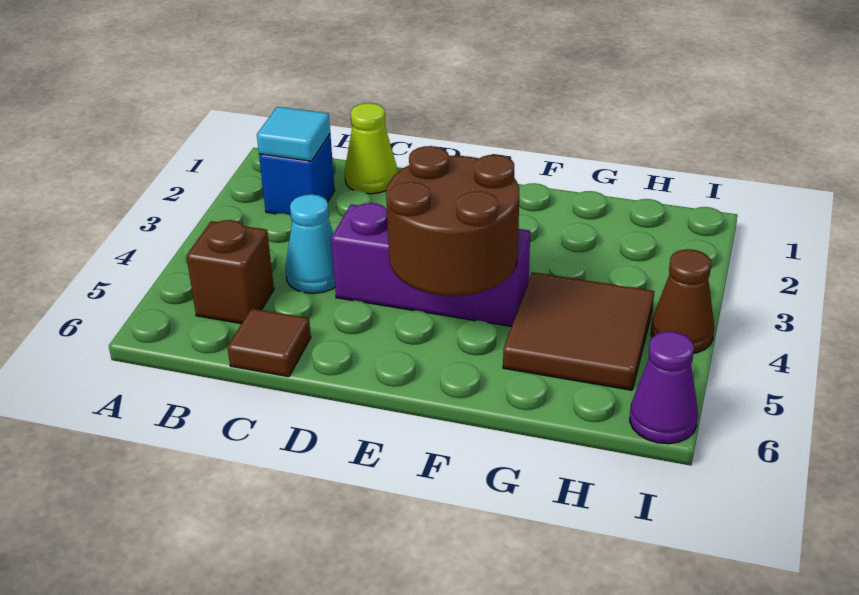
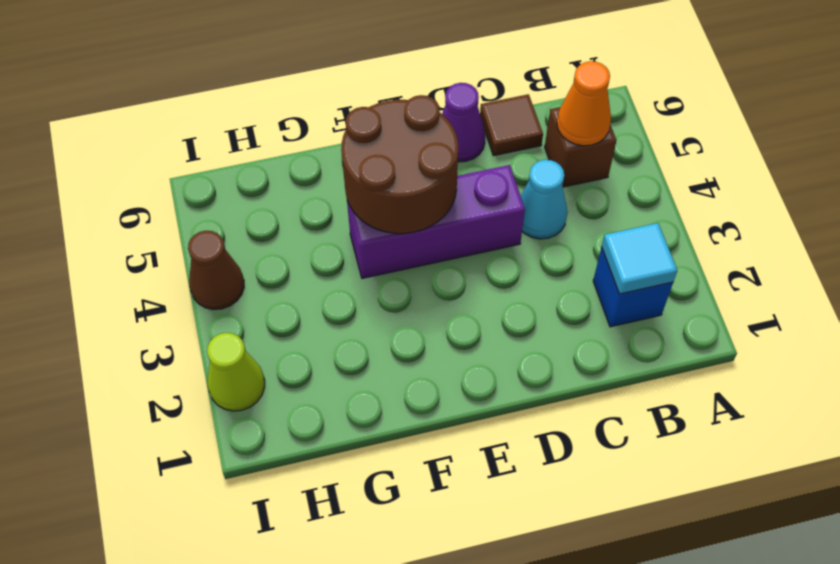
none -> orange 1x1 cone [557,61,611,146]
lime 1x1 cone [345,103,398,194] -> lime 1x1 cone moved to [207,333,265,411]
brown 2x2 tile [503,272,654,390] -> none
purple 1x1 cone [630,331,698,444] -> purple 1x1 cone moved to [442,83,485,162]

